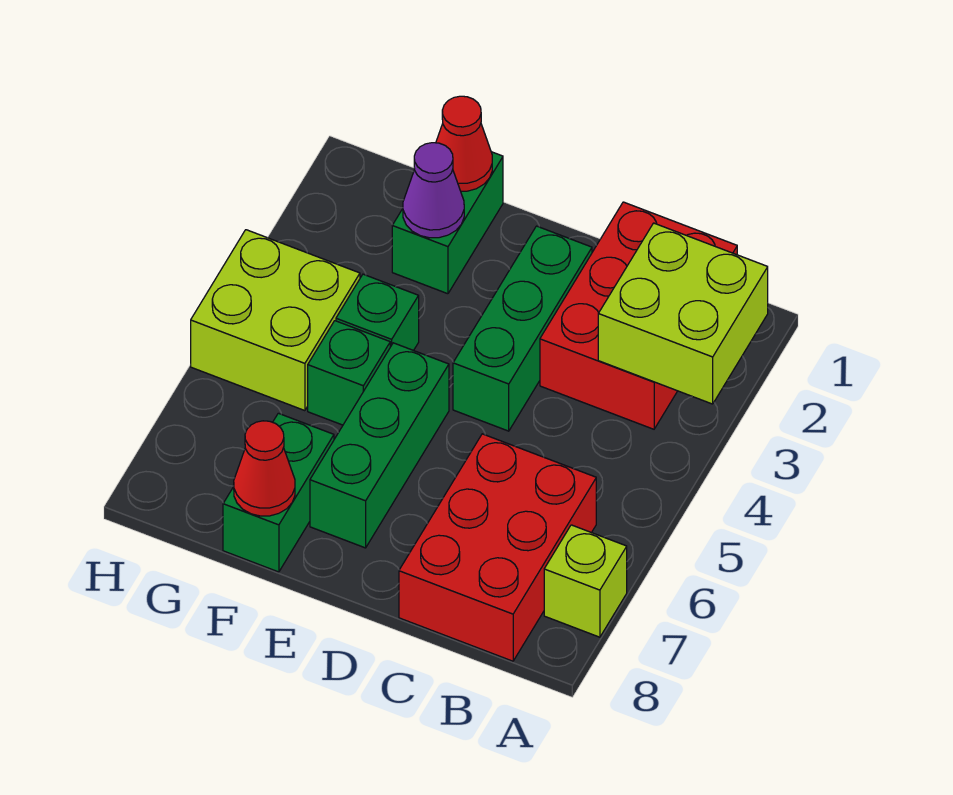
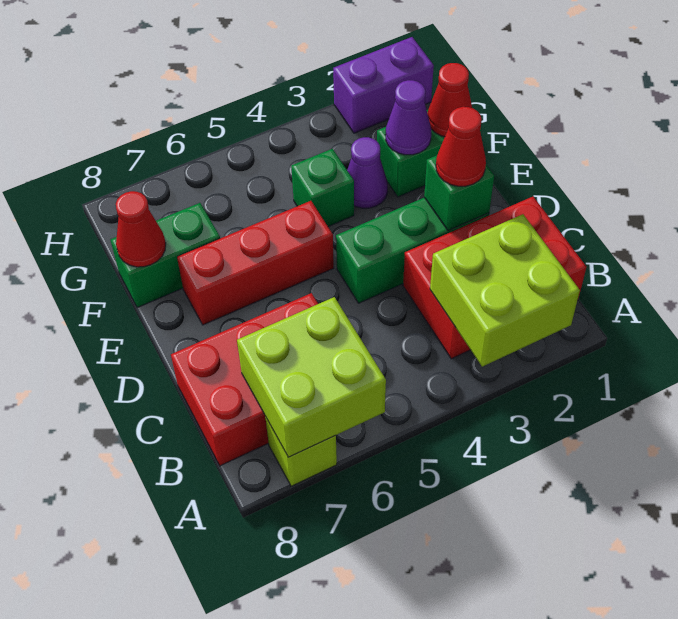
none -> red 1x1 cone [436,107,486,186]
green 1x3 brick [310,343,449,548] -> red 1x3 brick [177,201,334,325]
none -> purple 1x1 cone [347,137,388,208]
green 1x1 brick [308,321,390,425] -> green 1x1 brick moved to [424,155,494,231]
lime 2x2 brick [191,230,360,411] -> lime 2x2 brick moved to [237,297,386,457]
none -> purple 1x2 brick [333,37,434,133]

